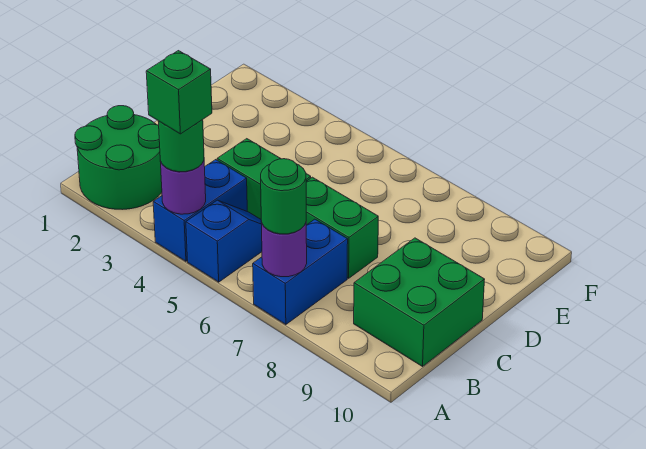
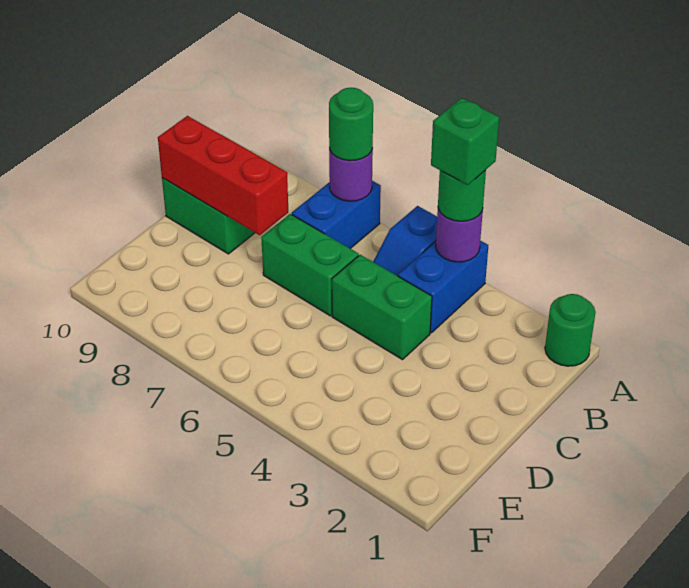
green 2x2 round brick [75,106,162,210] -> green 1x1 round brick [545,294,596,366]
none -> red 1x3 brick [158,116,288,235]

